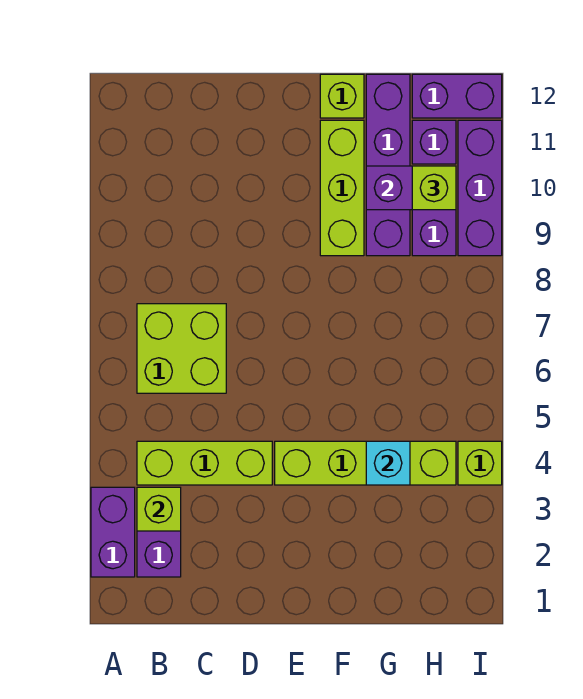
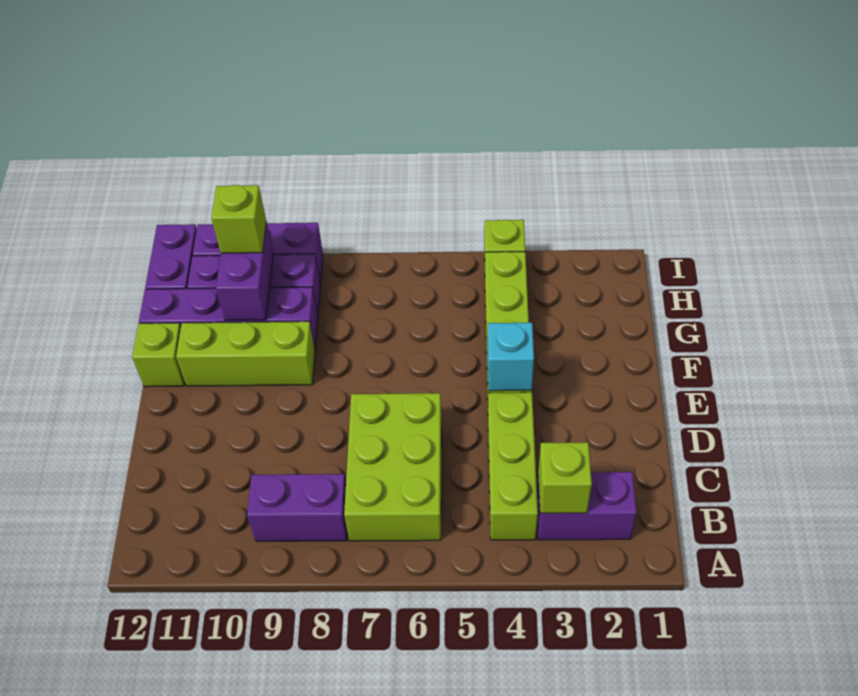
purple 1x2 brick [91,487,135,577] -> purple 1x2 brick moved to [247,474,348,541]
lime 2x2 brick [137,304,226,393] -> lime 2x3 brick [344,393,442,541]
cyan 1x1 brick [366,441,410,485] -> cyan 1x1 brick moved to [488,323,534,391]

